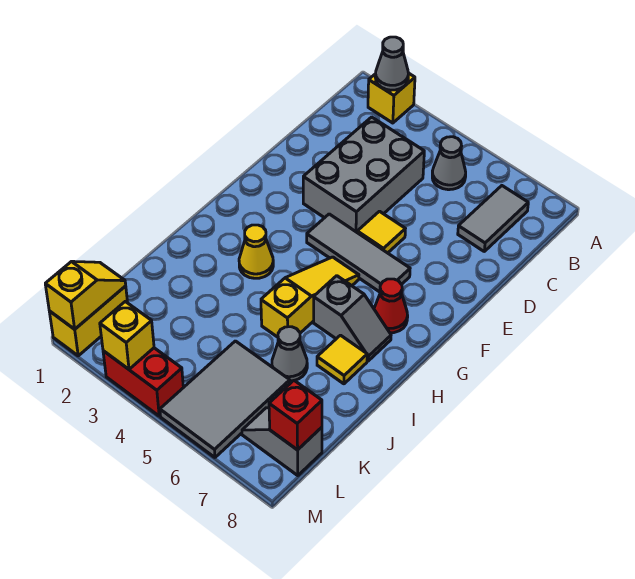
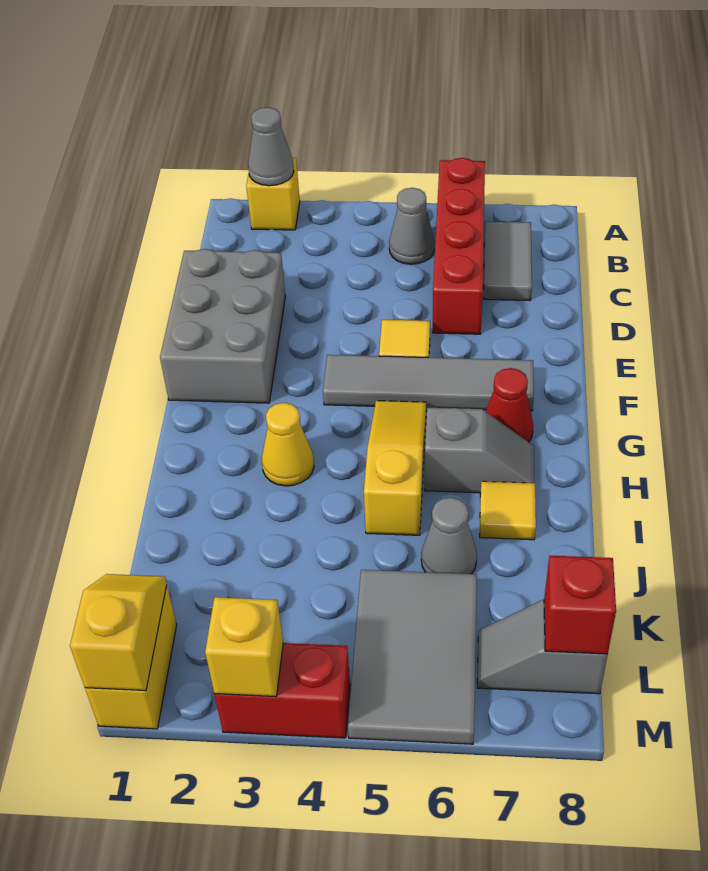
none -> red 1x4 brick [433,158,485,334]
grey 2x3 brick [303,117,424,232] -> grey 2x3 brick moved to [160,249,285,403]
grey 1x3 tile [307,214,410,292] -> grey 1x4 tile [323,355,534,411]

